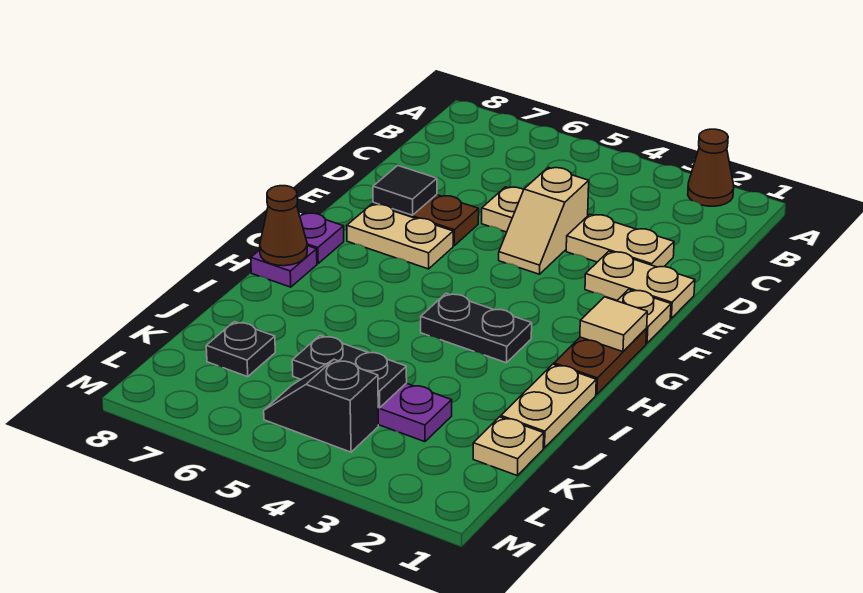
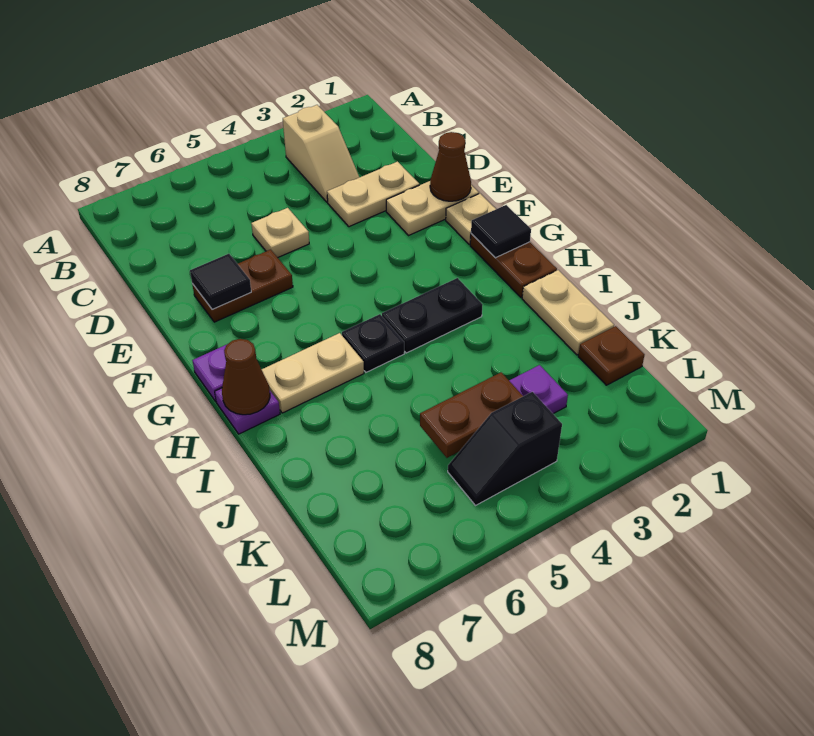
brown 1x1 cone [688,129,734,206] -> brown 1x1 cone moved to [430,132,471,201]
tan 1x2 slope [499,167,589,274] -> tan 1x2 slope moved to [283,105,359,202]
tan 1x2 plate [347,204,453,269] -> tan 1x2 plate moved to [262,333,364,413]
tan 1x1 tile [580,297,647,352] -> black 1x1 tile [471,205,531,258]
tan 1x1 plate [473,417,544,475] -> brown 1x1 plate [578,326,644,385]
black 1x2 plate [292,336,407,408] -> brown 1x2 plate [420,372,523,458]
black 1x1 plate [206,322,275,377] -> black 1x1 plate moved to [342,314,404,372]

